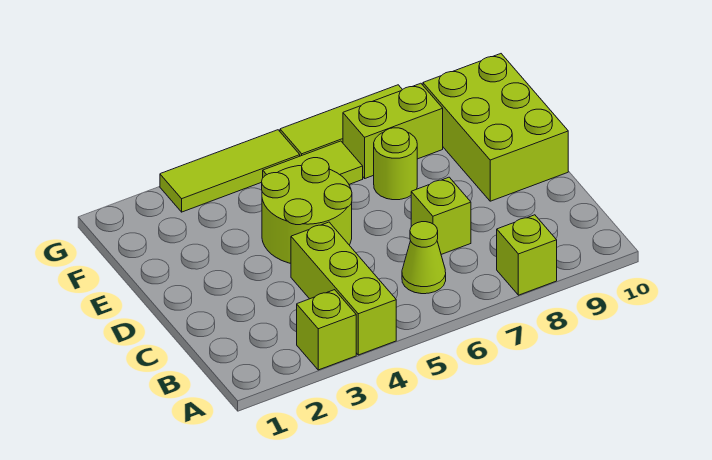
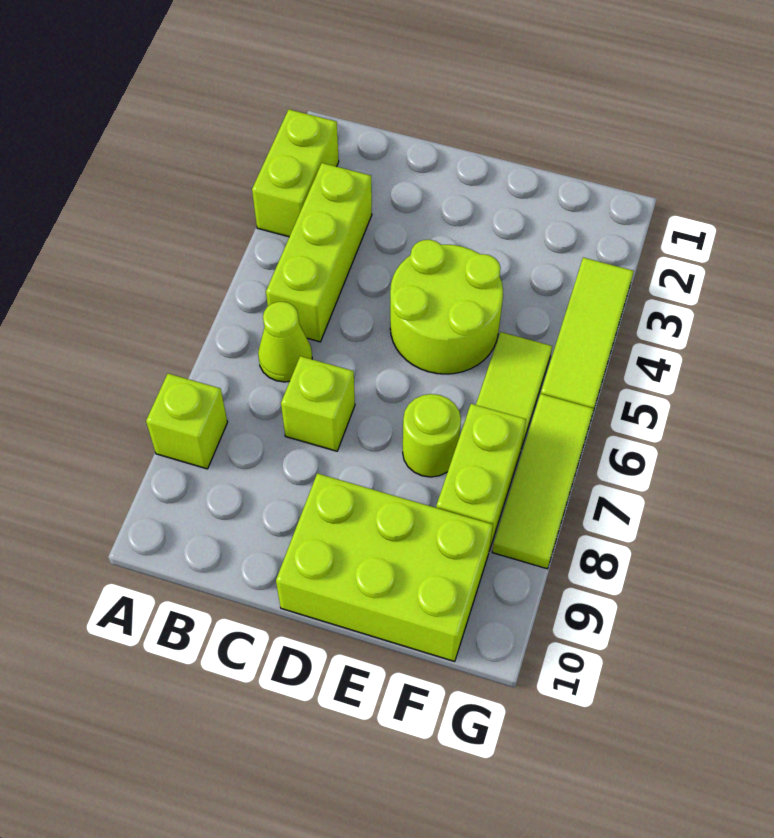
lime 1x1 brick [297,290,356,370] -> lime 1x2 brick [252,110,339,237]
lime 1x3 brick [291,222,396,355] -> lime 1x3 brick turned to [266,163,372,342]

